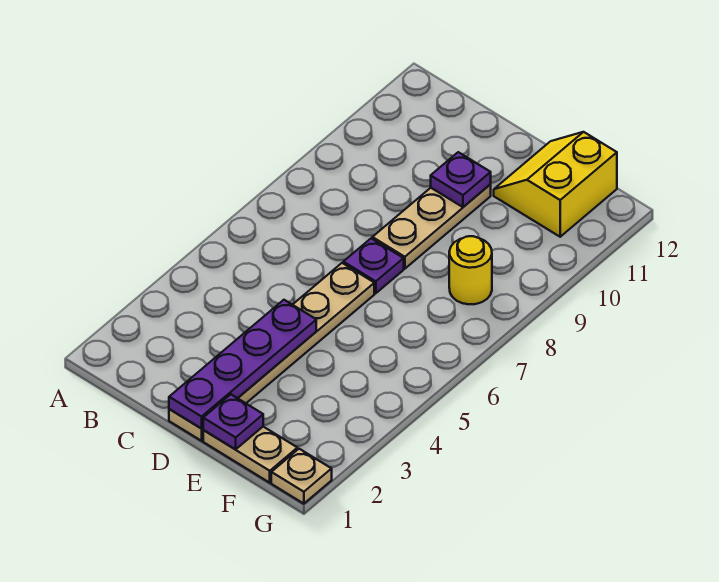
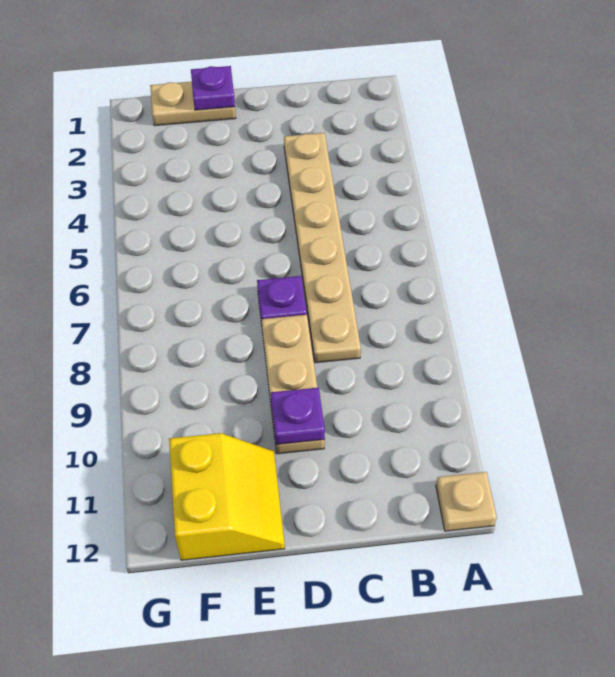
tan 1x6 plate [169,263,374,441] -> tan 1x6 plate moved to [284,133,361,363]
purple 1x4 plate [169,300,316,428] -> none
yellow 1x1 round brick [449,236,492,304] -> none
tan 1x1 plate [271,449,332,504] -> tan 1x1 plate moved to [436,472,497,531]

